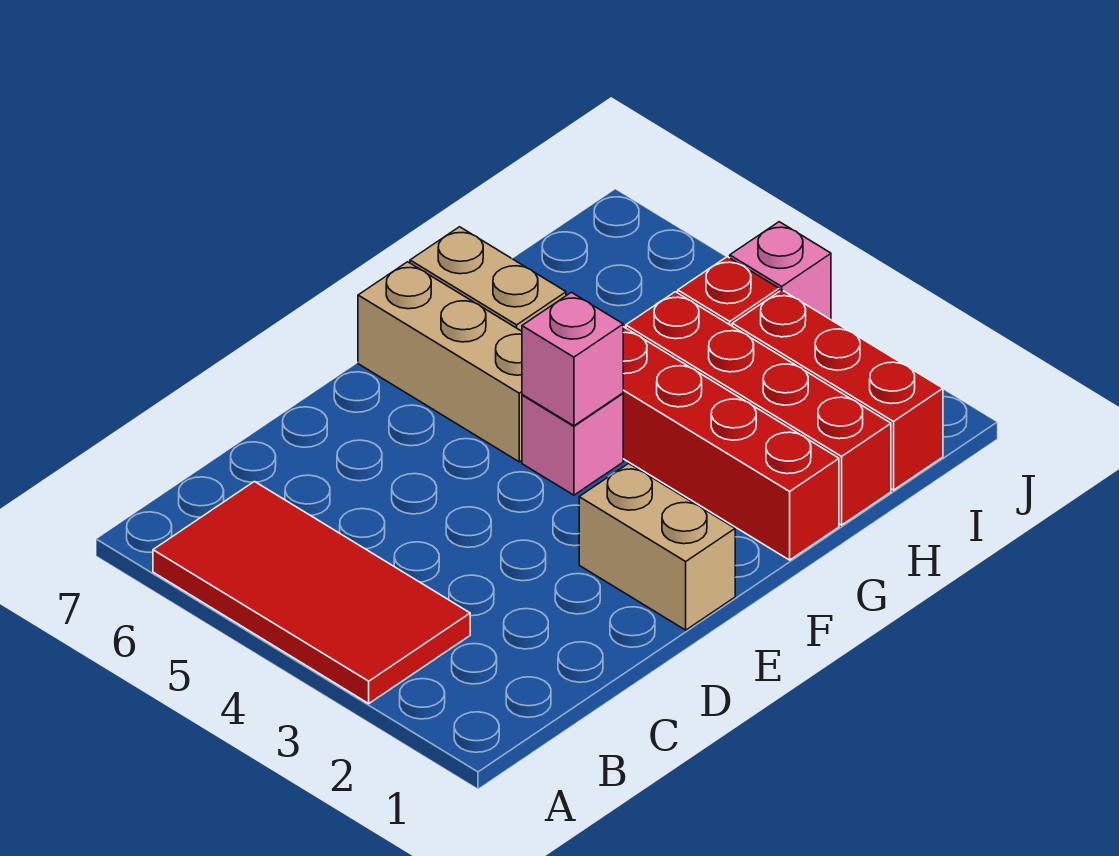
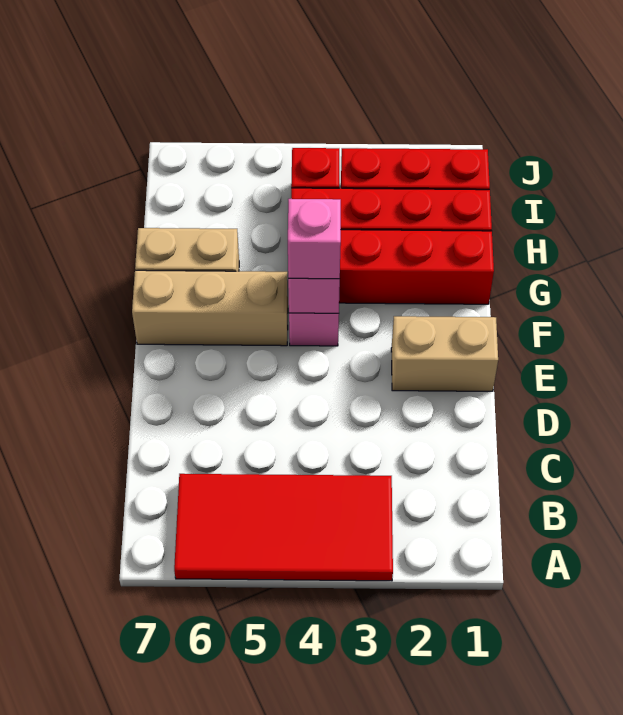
pink 1x1 brick [730,222,831,320] -> pink 1x1 brick moved to [288,199,341,279]

